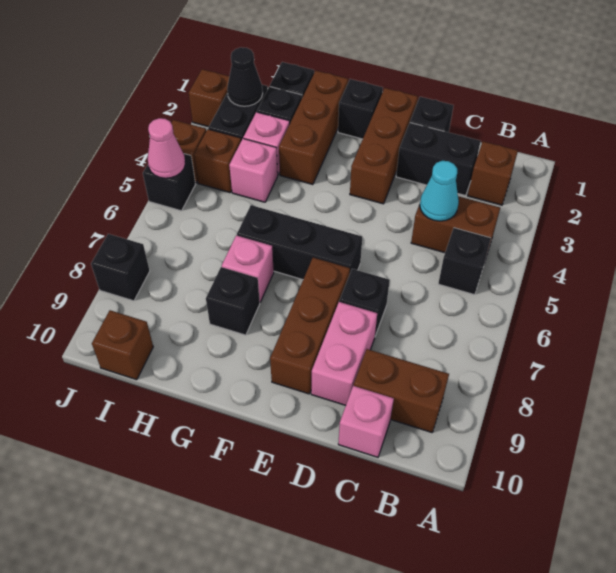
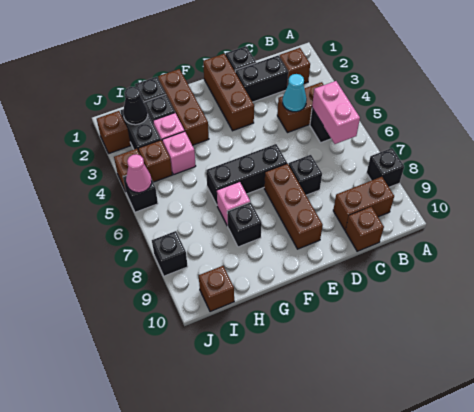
pink 1x1 brick [338,386,394,457] -> brown 1x1 brick [345,207,384,251]
pink 1x2 brick [311,302,377,405] -> pink 1x2 brick moved to [312,81,360,144]
black 1x1 brick [338,79,383,139] -> black 1x1 brick moved to [367,148,404,187]

